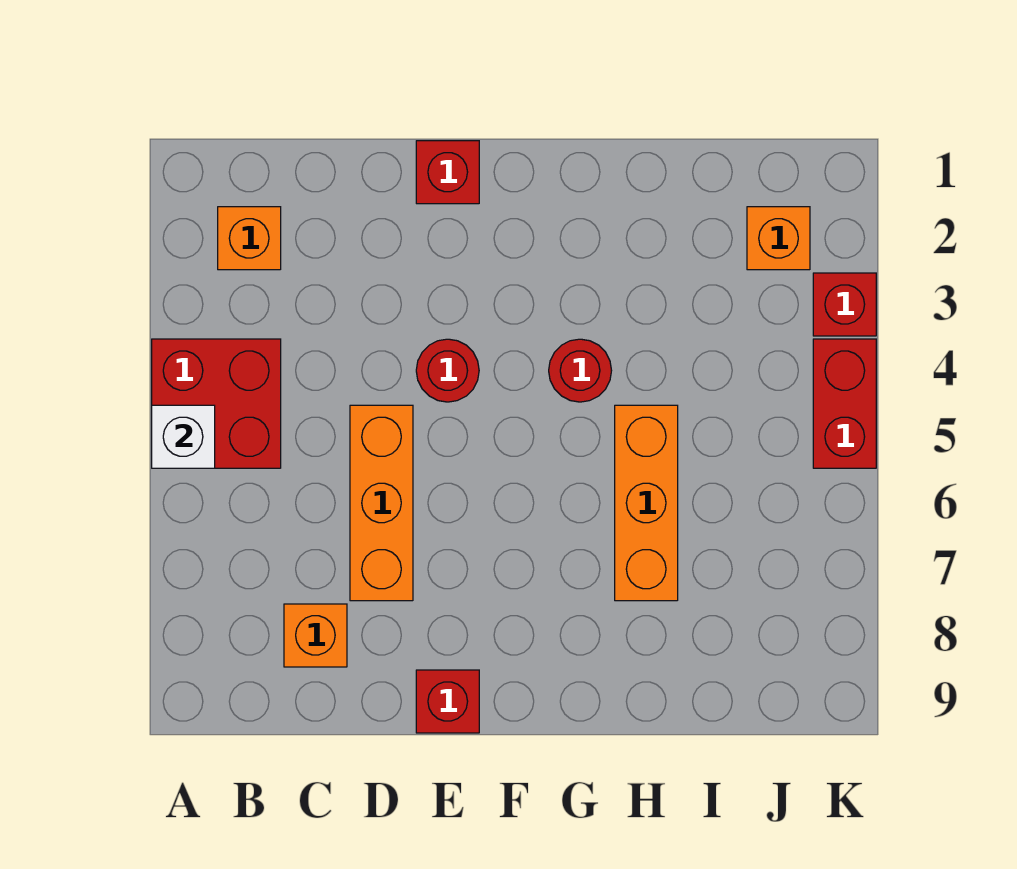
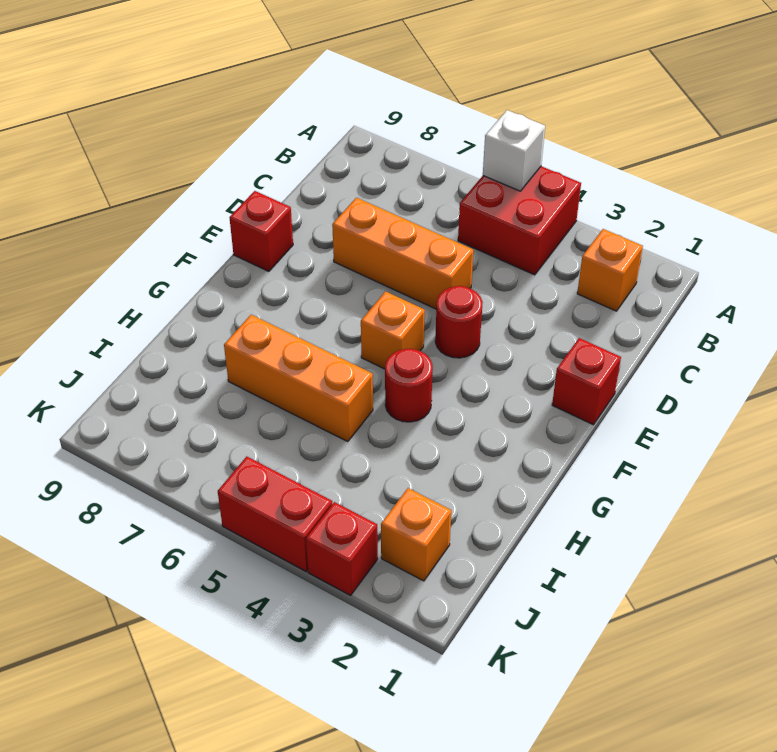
orange 1x1 brick [284,604,347,667] -> orange 1x1 brick moved to [361,292,425,369]

